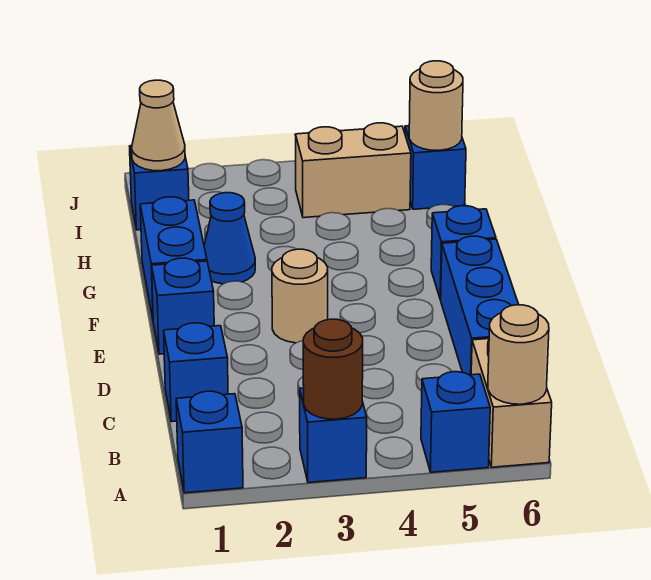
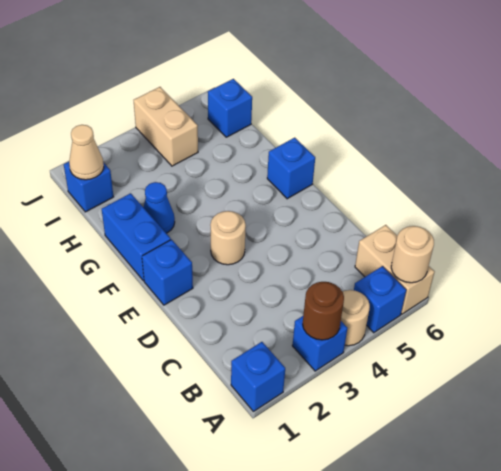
blue 1x1 brick [164,323,228,422] -> none
blue 1x3 brick [440,236,519,375] -> none
tan 1x2 brick [295,123,411,218] -> tan 1x2 brick turned to [134,87,198,166]
tan 1x1 round brick [409,61,463,150] -> tan 1x1 round brick moved to [341,290,370,346]

